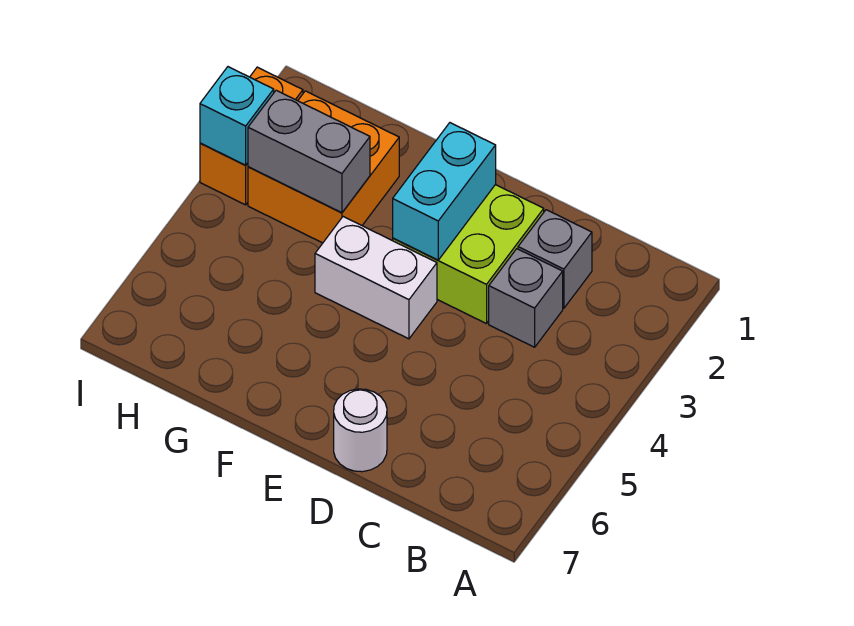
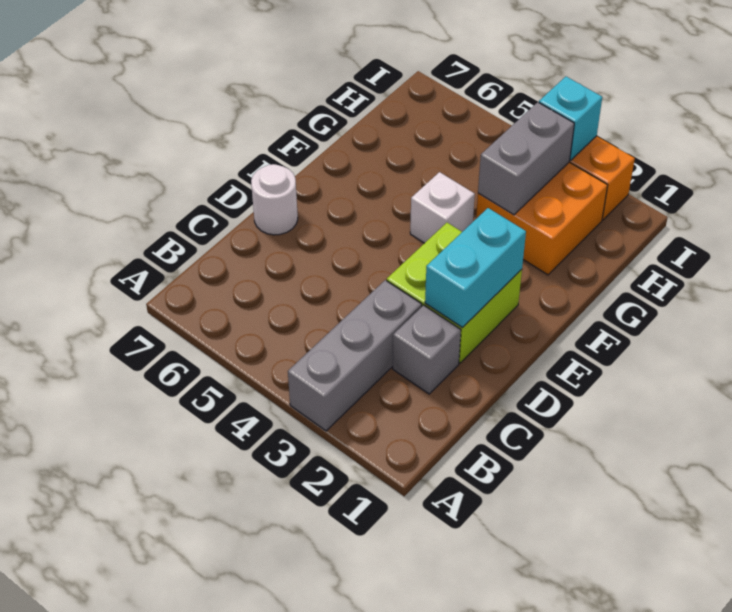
grey 1x1 brick [489,249,563,347] -> grey 1x3 brick [288,280,422,431]
cyan 1x2 brick [393,123,496,260] -> cyan 1x2 brick turned to [425,208,526,328]
white 1x2 brick [315,217,437,339] -> white 1x1 brick [410,172,475,243]

